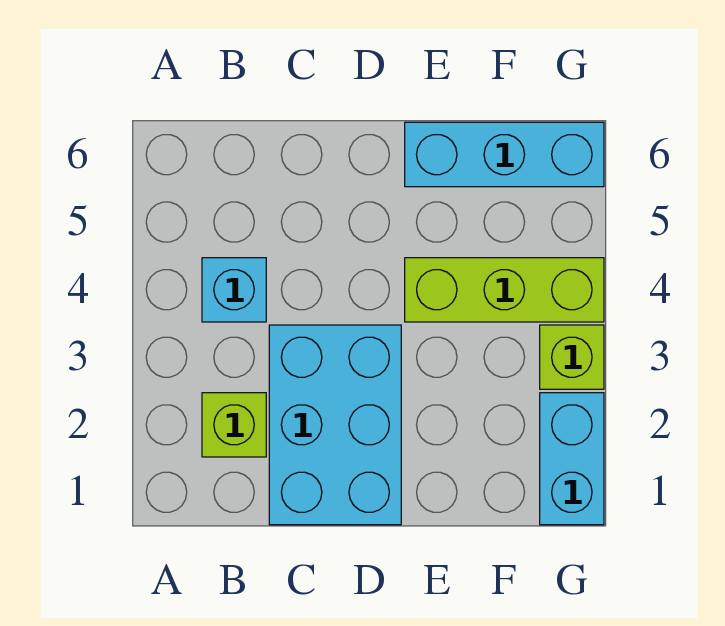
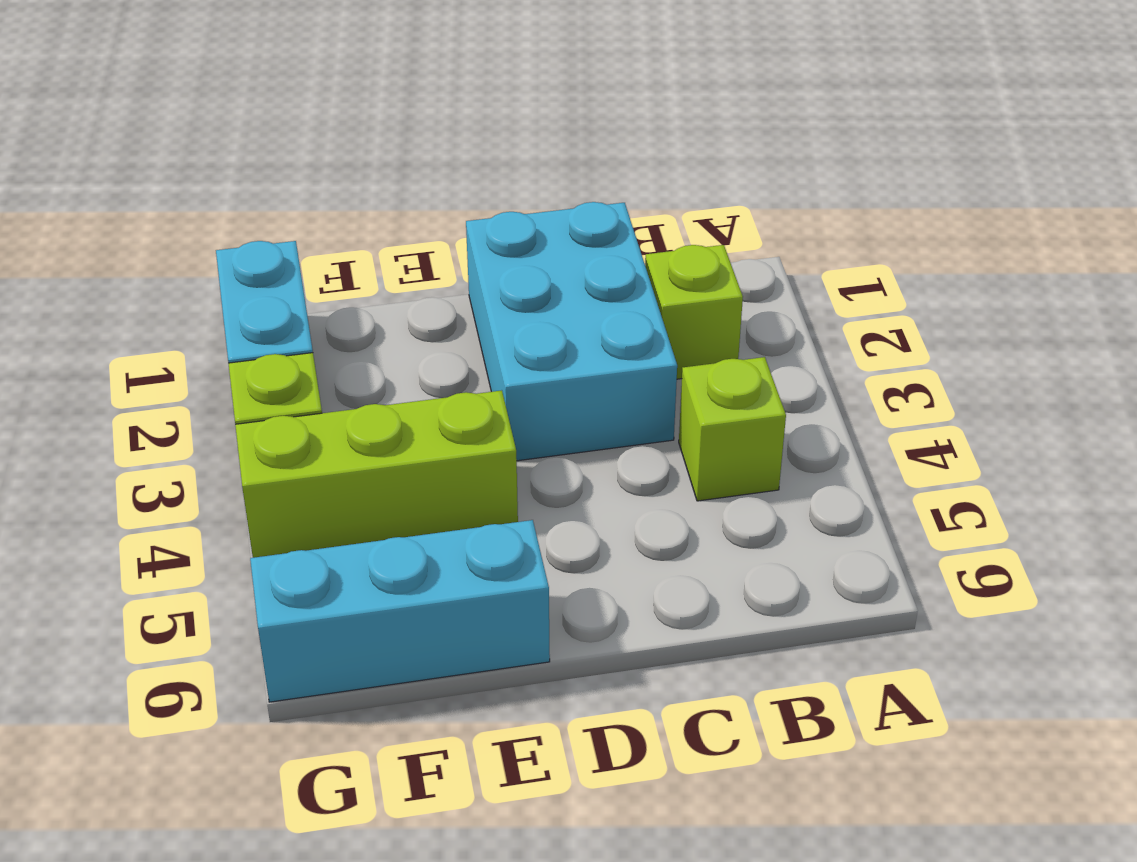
cyan 1x1 brick [202,258,266,322] -> lime 1x1 brick [679,357,786,501]

